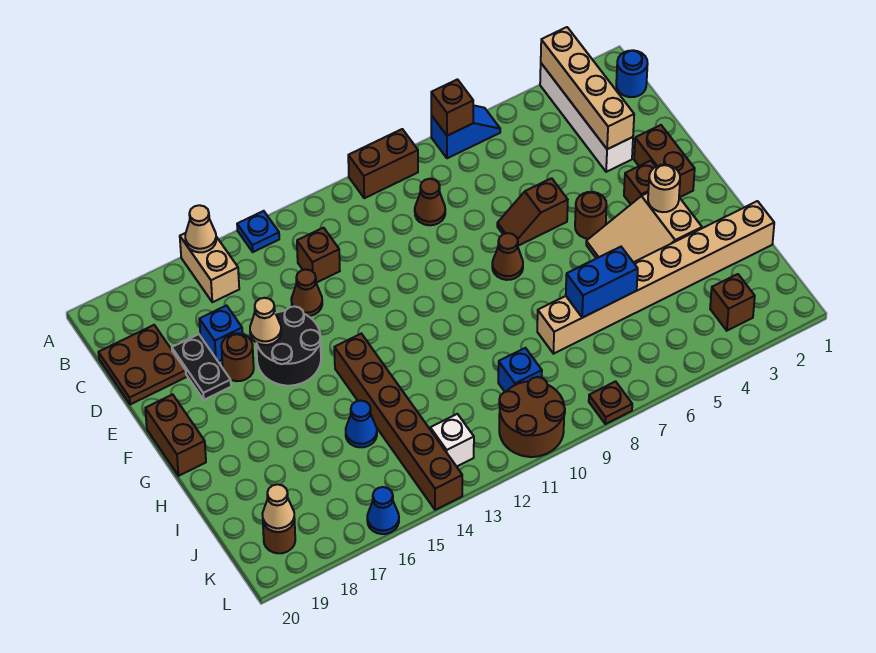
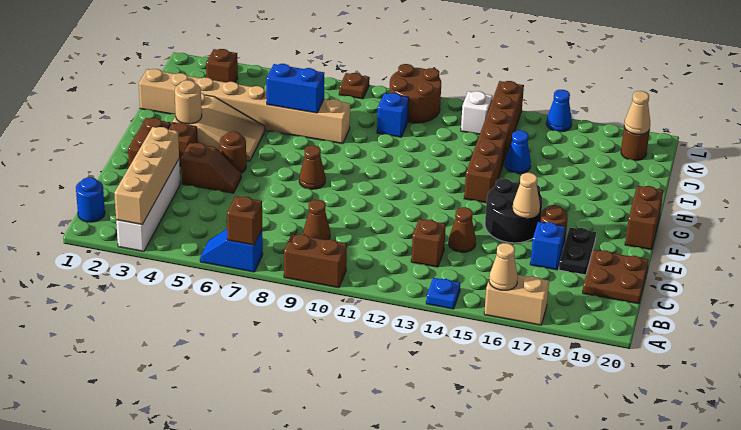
tan 1x2 brick [180,233,239,302] -> tan 1x2 brick turned to [484,275,549,325]
brown 1x2 slope [497,178,568,246] -> brown 1x2 slope moved to [181,143,241,193]

